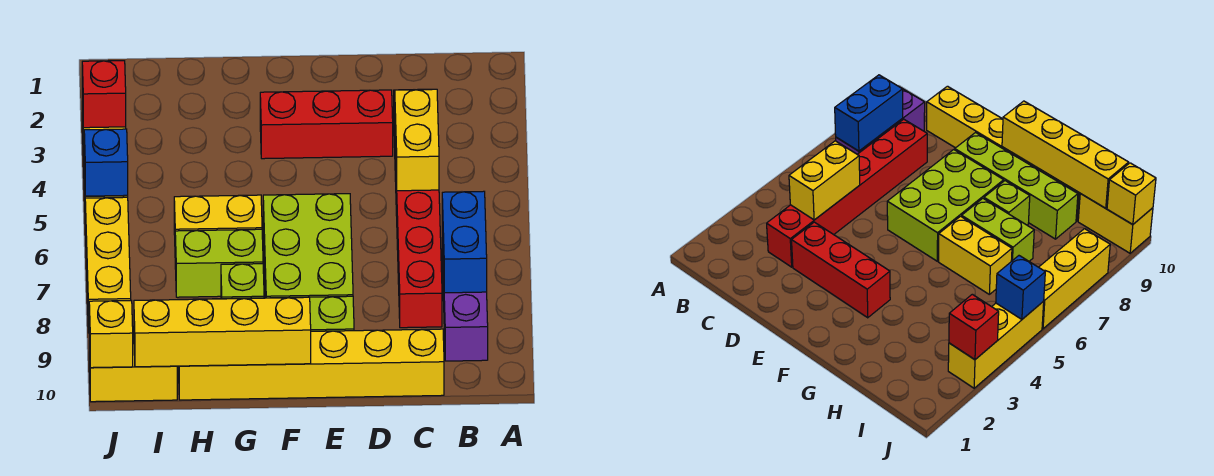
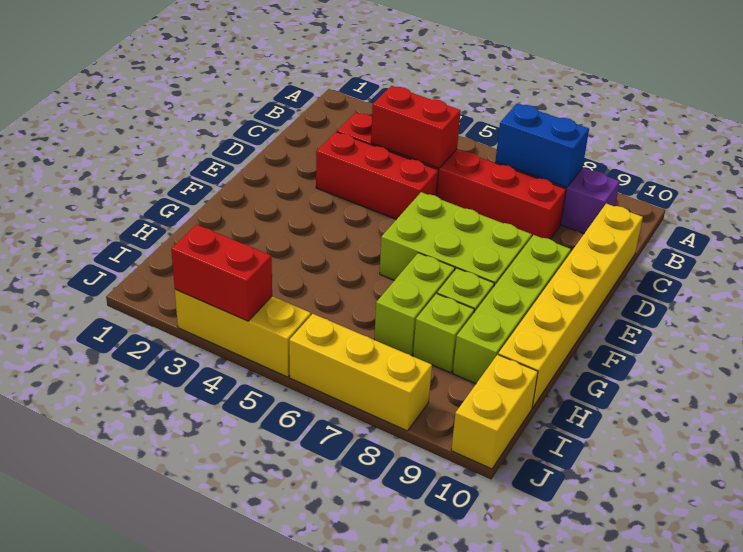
yellow 1x2 brick [395,89,439,191] -> red 1x2 brick [371,86,461,168]
red 1x3 brick [260,90,393,159] -> red 1x3 brick turned to [316,132,439,220]
yellow 1x4 brick [134,297,311,367] -> none
yellow 1x2 brick [174,195,262,235] -> none
none -> lime 1x1 brick [413,294,474,373]
red 1x1 brick [82,61,126,128] -> red 1x2 brick [171,225,272,321]
blue 1x1 brick [84,129,128,196] -> none
yellow 1x1 brick [89,301,133,368] -> none

